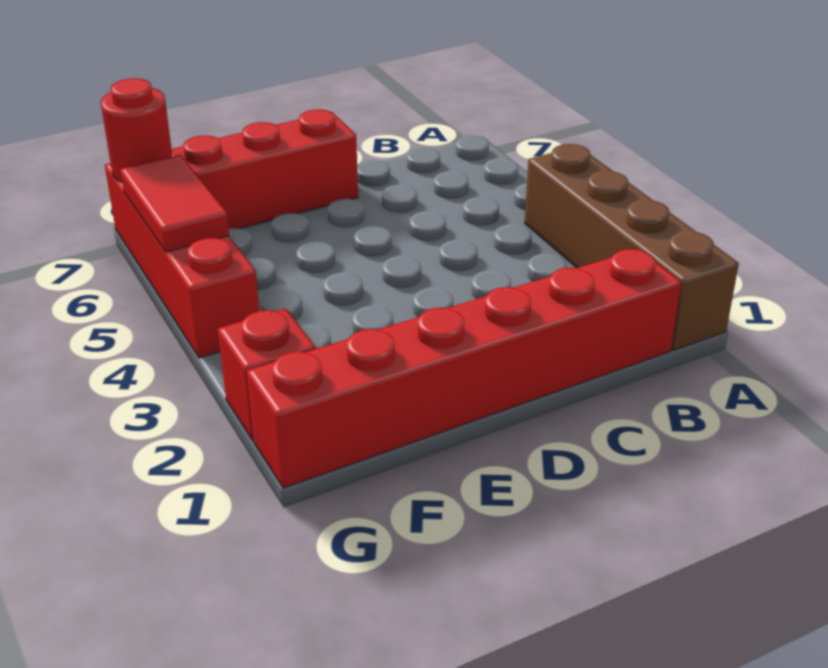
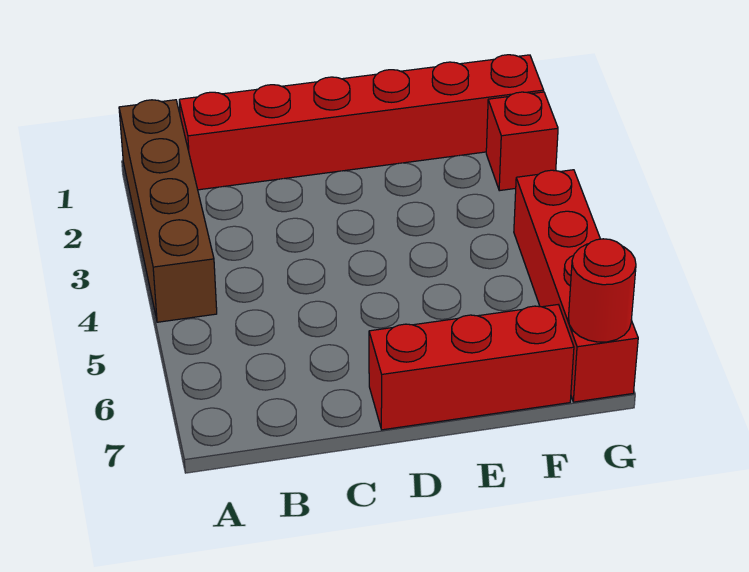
red 1x2 tile [120,155,229,252] -> none

